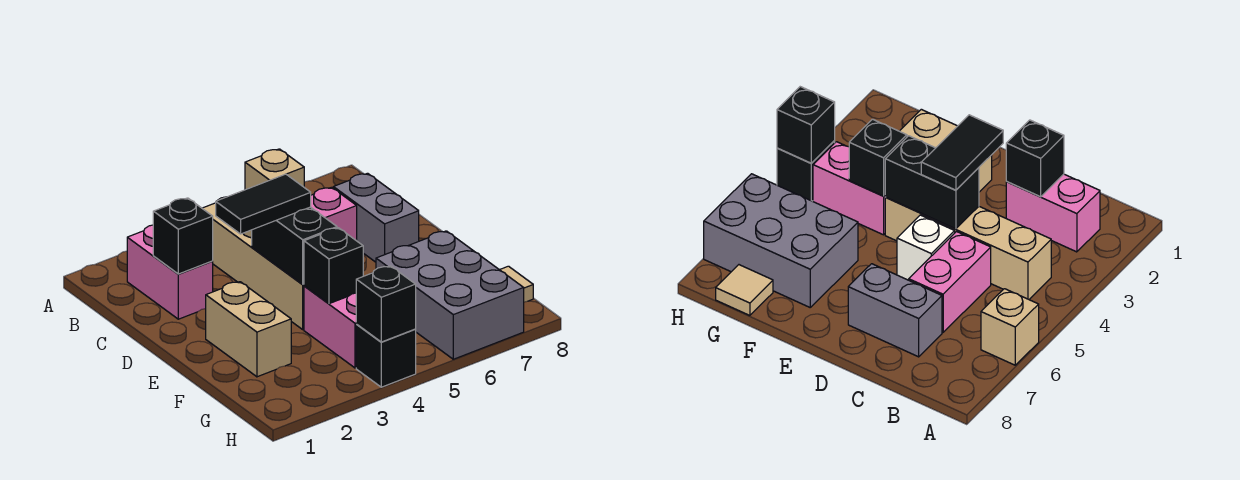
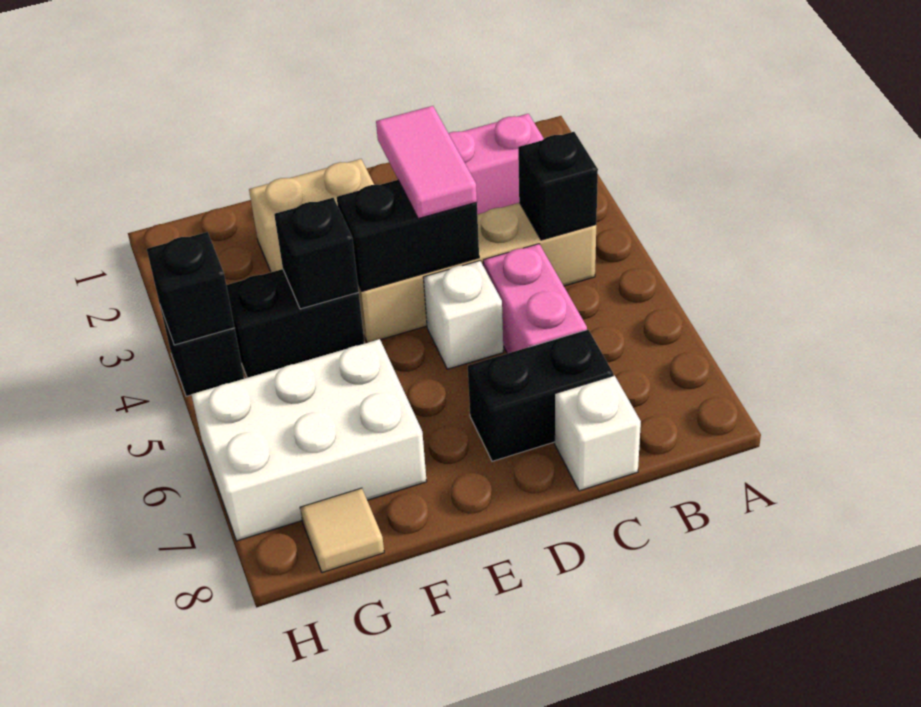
tan 1x1 brick [245,149,304,190] -> none
black 1x1 brick [153,198,213,274] -> black 1x1 brick moved to [518,132,598,240]
grey 1x2 brick [333,173,419,262] -> black 1x2 brick [468,330,613,461]
none -> white 1x1 brick [555,376,641,491]
black 1x2 tile [216,174,311,234] -> pink 1x2 tile [376,106,477,219]
pink 1x2 brick [304,286,357,368] -> black 1x2 brick [226,269,365,378]
grey 2x3 brick [376,231,524,359] -> white 2x3 brick [191,339,427,541]

